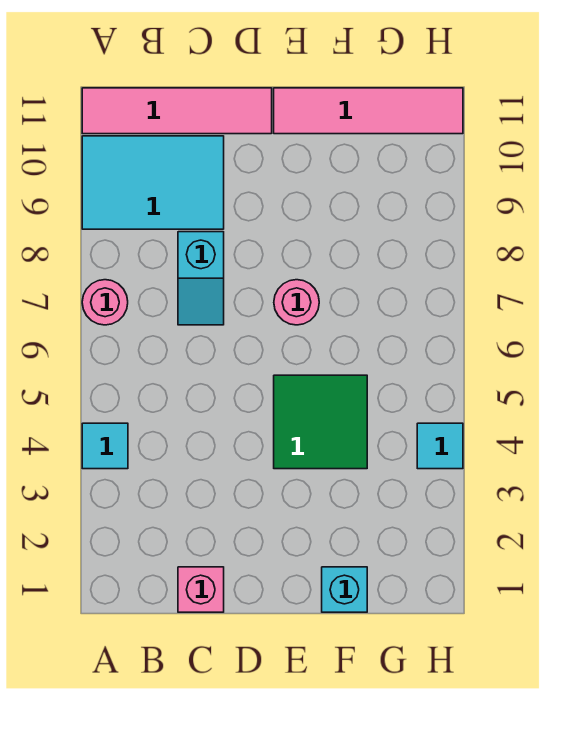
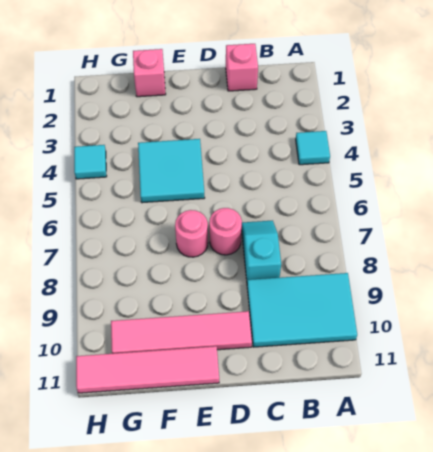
pink 1x1 round brick [82,280,128,325] -> pink 1x1 round brick moved to [209,208,242,255]
pink 1x4 tile [82,88,272,134] -> pink 1x4 tile moved to [111,311,252,354]
green 2x2 tile [274,375,367,469] -> cyan 2x2 tile [138,139,205,203]
cyan 1x1 brick [322,567,367,612] -> pink 1x1 brick [133,49,166,97]

